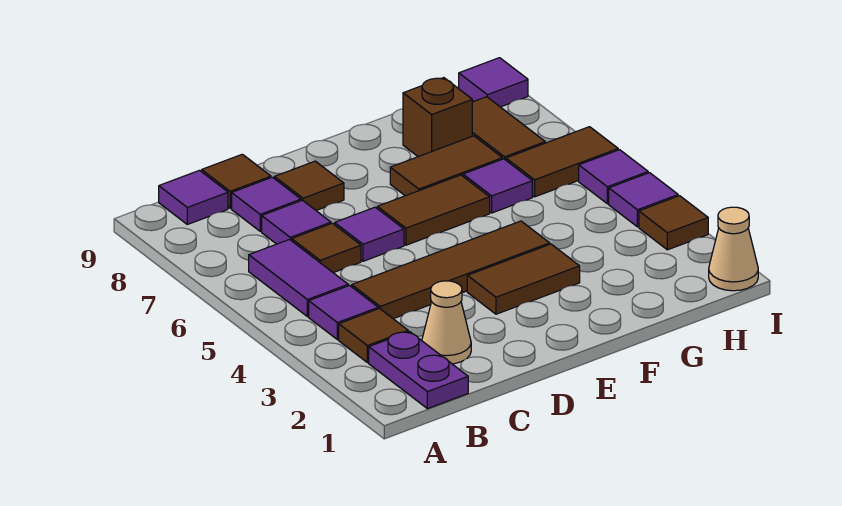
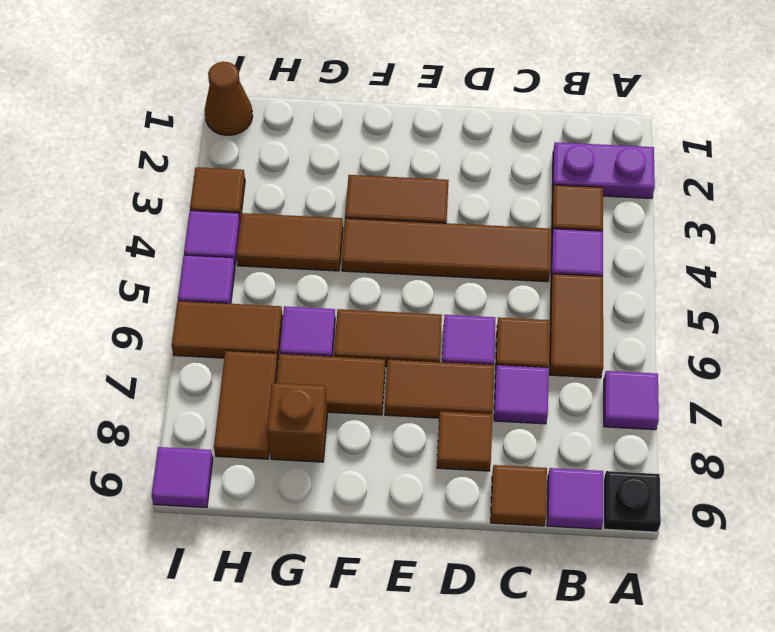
none -> black 1x1 plate [604,471,661,532]
purple 1x2 plate [369,332,468,409] -> purple 1x2 plate turned to [552,142,655,199]
purple 1x2 tile [249,240,348,317] -> brown 1x2 tile [550,274,603,378]
tan 1x1 cone [422,281,471,364] -> none
purple 1x1 tile [232,177,301,231] -> purple 1x1 tile moved to [604,371,659,430]
none -> brown 1x2 tile [385,359,494,418]
none -> brown 1x2 tile [236,213,343,271]
tan 1x1 cone [709,207,758,291] -> brown 1x1 cone [205,62,253,135]

